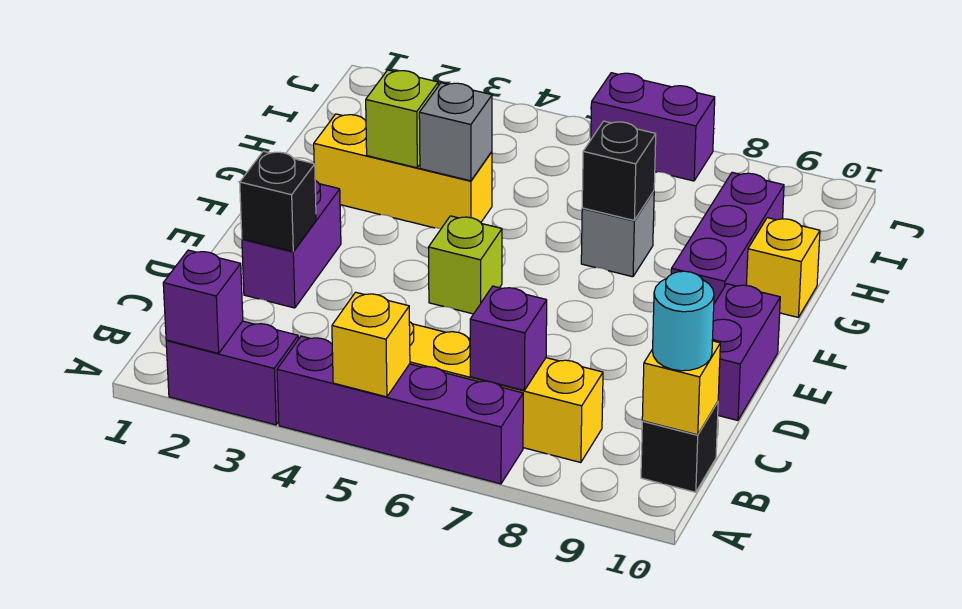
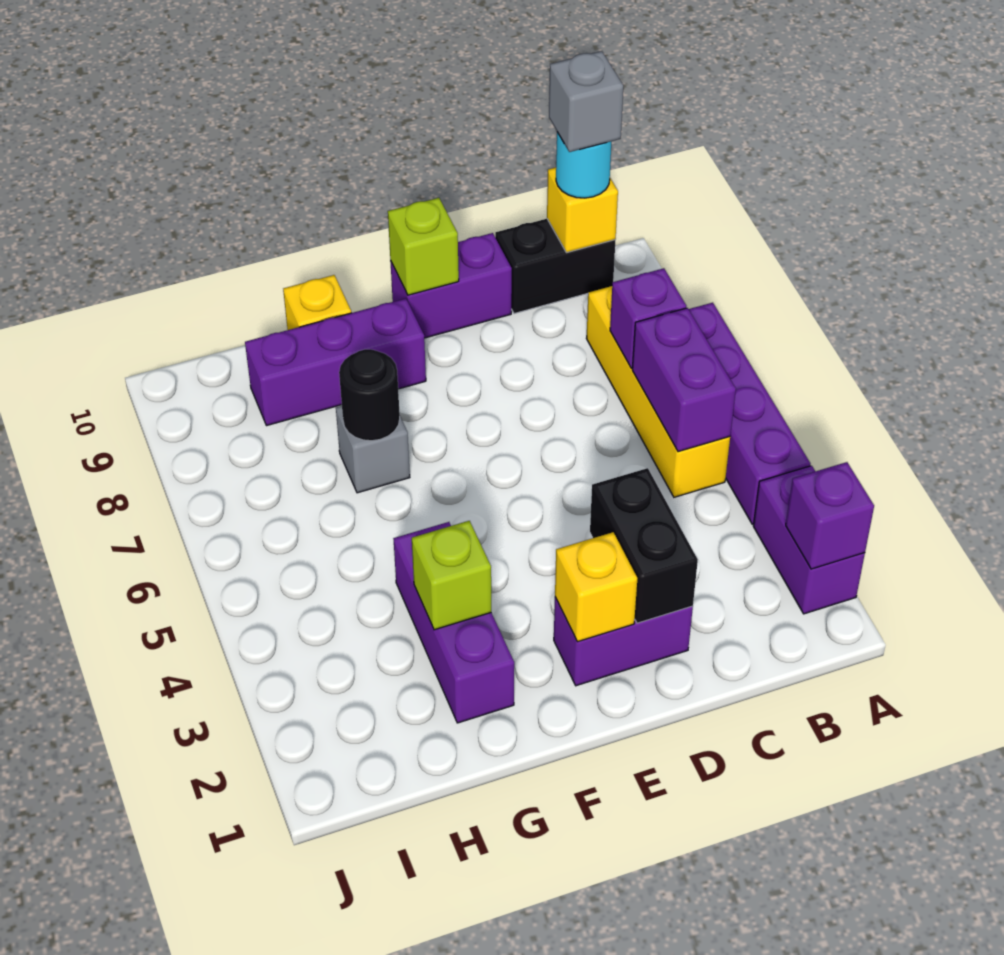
yellow 1x1 brick [332,292,410,397] -> yellow 1x1 brick moved to [555,532,637,642]
black 1x1 brick [641,402,718,492] -> black 1x2 brick [495,219,615,314]
black 1x1 brick [240,151,316,251] -> black 1x2 brick [590,468,698,623]
lime 1x1 brick [428,216,502,314] -> lime 1x1 brick moved to [388,198,459,295]
yellow 1x3 brick [314,114,492,229] -> purple 1x3 brick [393,522,514,723]
grey 1x1 brick [419,83,492,181] -> grey 1x1 brick moved to [549,51,623,152]
black 1x1 brick [582,121,656,220] -> black 1x1 round brick [339,349,400,441]
purple 1x2 brick [591,73,715,181] -> purple 1x2 brick moved to [632,308,736,452]

